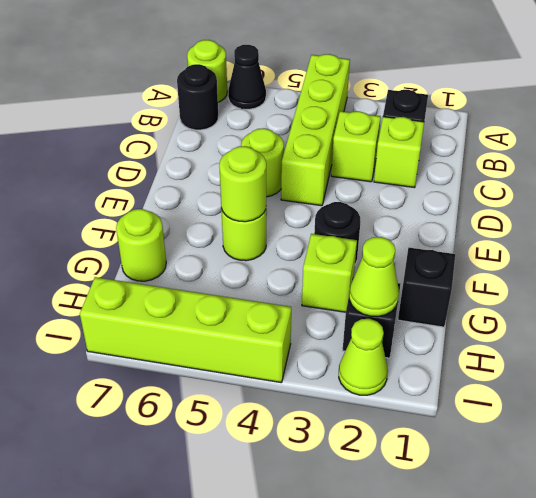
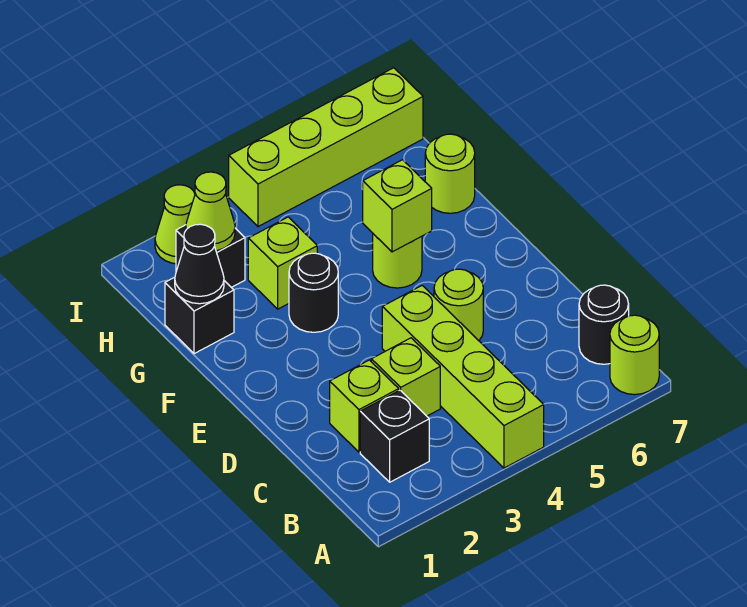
black 1x1 cone [228,45,266,109] -> black 1x1 cone moved to [175,224,224,304]
lime 1x1 round brick [219,146,266,222] -> lime 1x1 brick [363,160,432,252]

